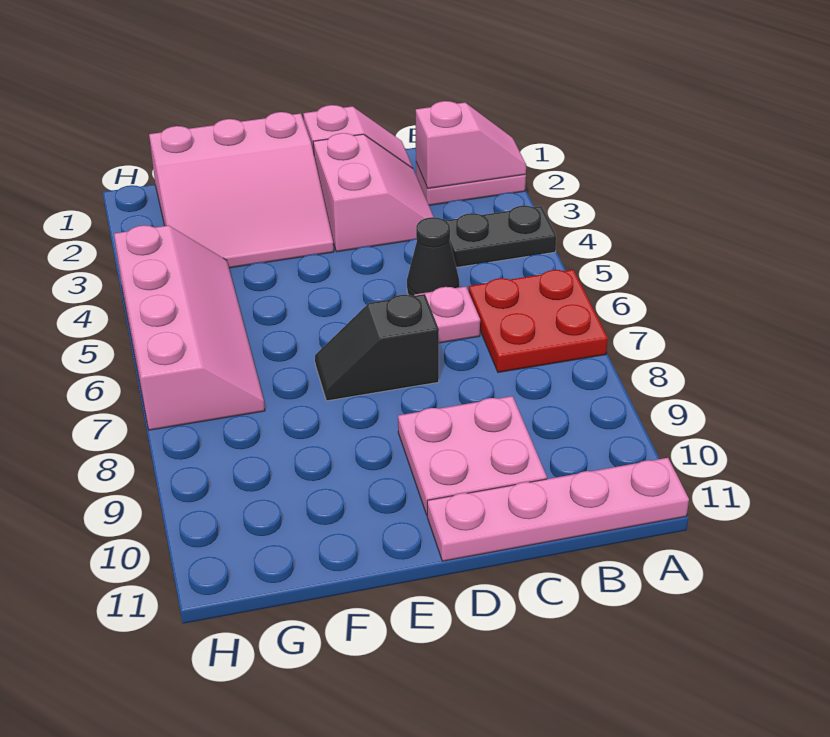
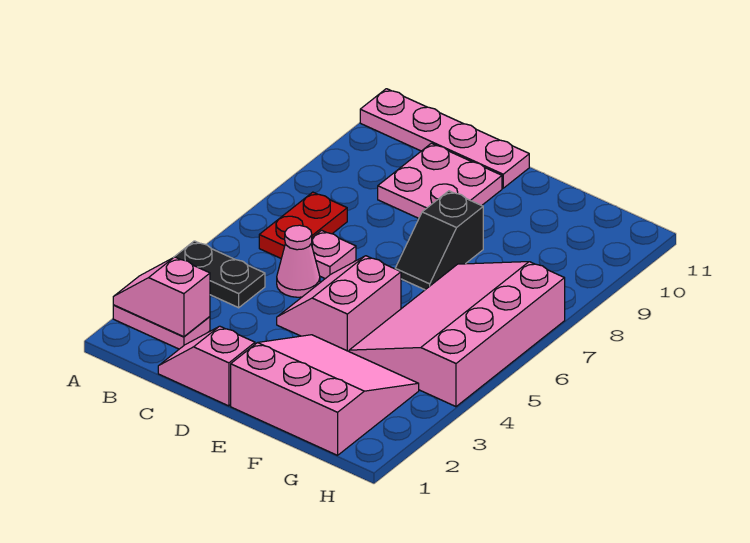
red 2x2 plate [469,270,608,372] -> red 1x2 plate [259,192,347,258]
pink 2x2 slope [313,133,434,252] -> pink 2x2 slope moved to [277,256,401,351]
black 1x1 cone [407,217,459,296] -> pink 1x1 cone [277,225,320,297]
black 1x2 slope [315,294,439,401] -> black 1x2 slope turned to [395,191,483,290]
pink 2x4 slope [114,225,265,430] -> pink 3x4 slope [349,262,565,407]

